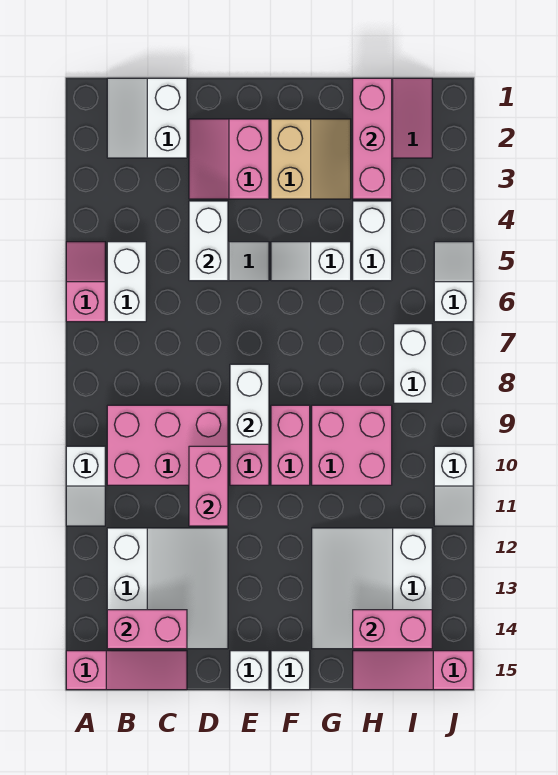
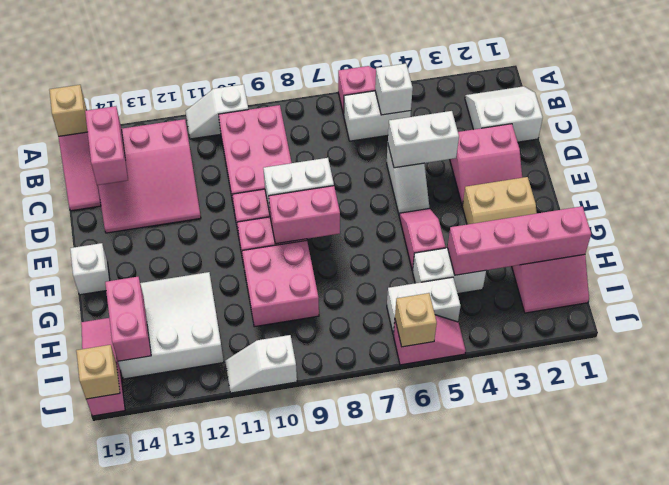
none -> tan 1x1 brick [49,85,88,136]
white 3x3 slope [107,528,228,649] -> pink 3x3 slope [98,119,201,233]
pink 2x2 slope [189,119,269,199] -> pink 2x2 slope turned to [450,124,522,206]
pink 1x2 brick [189,446,228,526] -> pink 1x2 brick moved to [269,186,340,244]
white 1x1 brick [230,651,269,690] -> white 1x1 brick moved to [375,64,413,115]
white 1x2 slope [271,242,351,281] -> pink 1x2 slope [399,209,445,271]
pink 1x3 brick [353,78,392,199] -> pink 1x4 brick [448,206,591,275]
white 1x2 brick [394,324,432,403] -> white 1x2 brick moved to [387,277,460,335]
white 1x2 slope [434,242,473,322] -> pink 1x2 slope [393,315,466,365]
none -> tan 1x1 brick [395,293,437,347]
none -> tan 1x1 brick [76,345,120,399]

